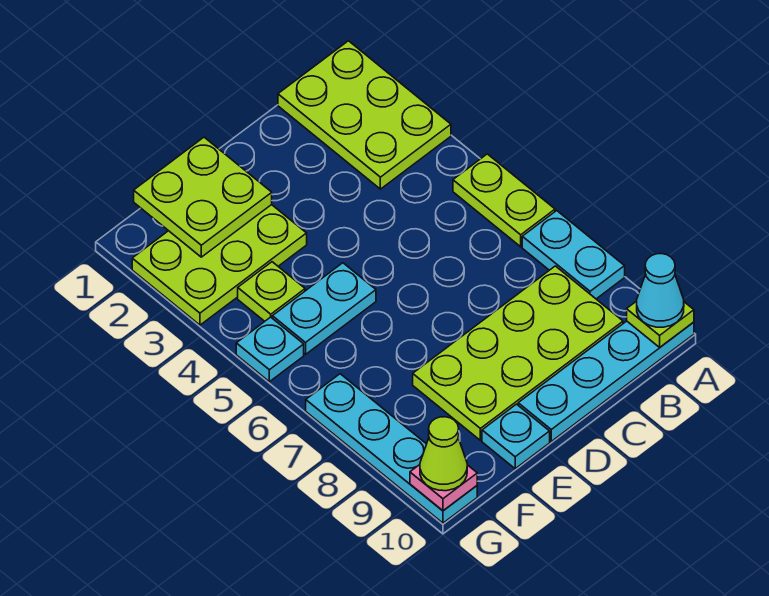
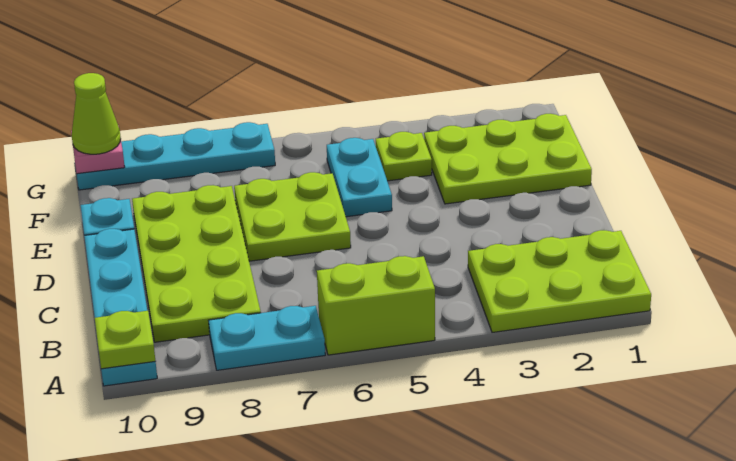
lime 1x2 plate [453,154,555,247] -> lime 1x2 brick [317,256,435,355]
cyan 1x1 cone [637,254,684,327] -> none
lime 2x2 plate [134,137,272,257] -> lime 2x2 plate moved to [234,172,351,261]
lime 2x3 plate [132,205,307,325] -> lime 2x3 plate turned to [424,114,592,204]
cyan 1x1 plate [236,317,304,382] -> none

